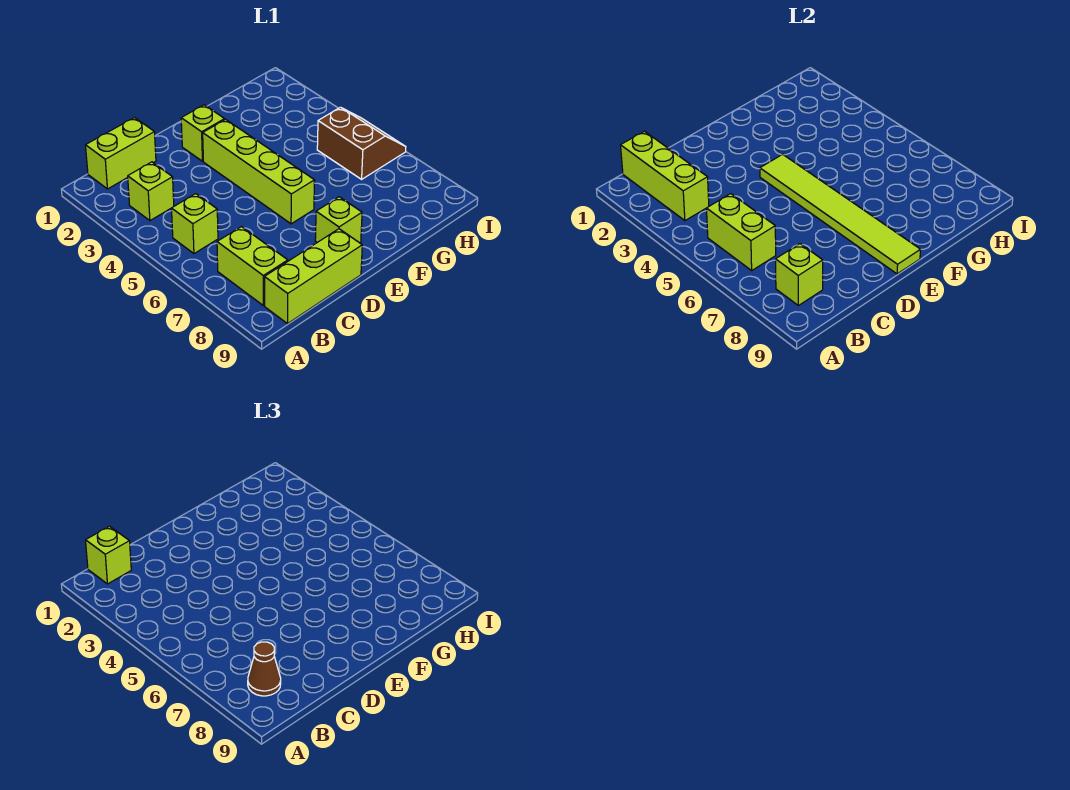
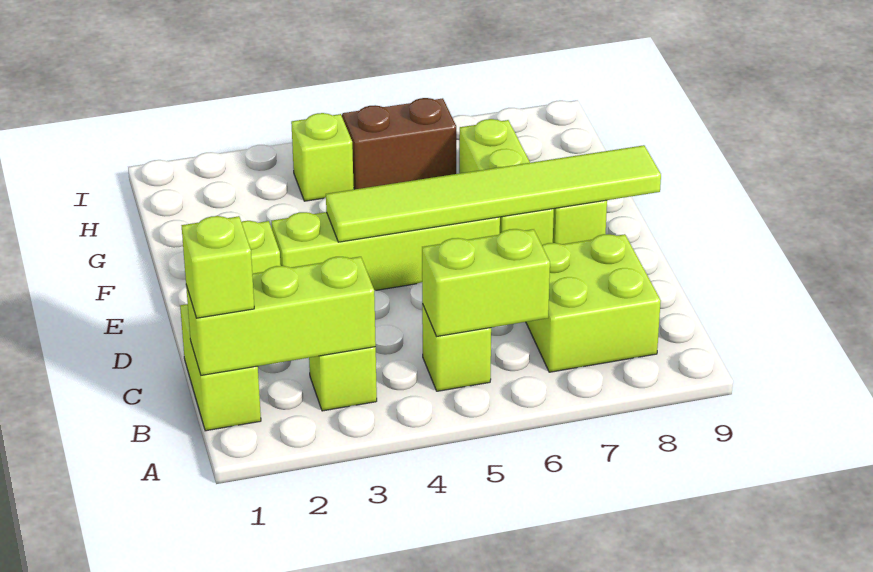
lime 1x2 brick [217,227,288,306] -> lime 2x2 brick [526,234,661,372]
lime 1x1 brick [776,244,823,306] -> lime 1x1 brick moved to [291,113,354,201]
brown 1x1 cone [248,642,281,696] -> none
lime 1x3 brick [265,229,362,324] -> lime 1x3 brick moved to [459,119,554,245]

